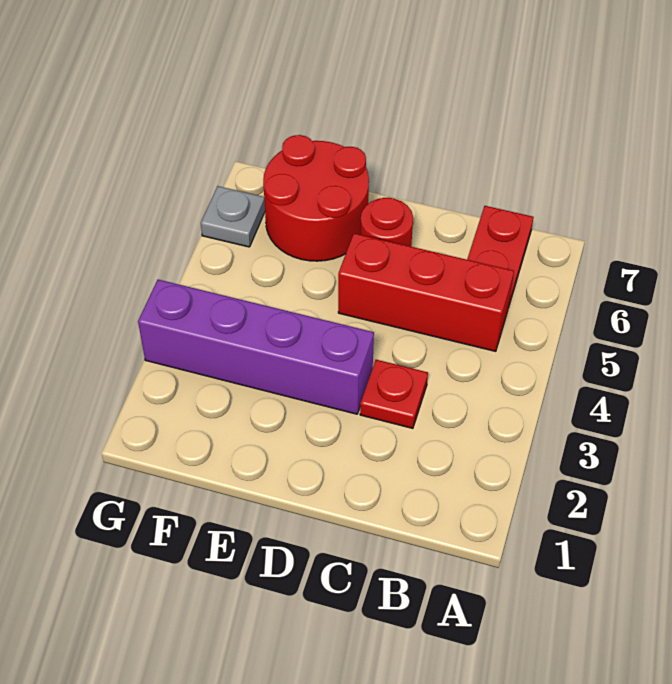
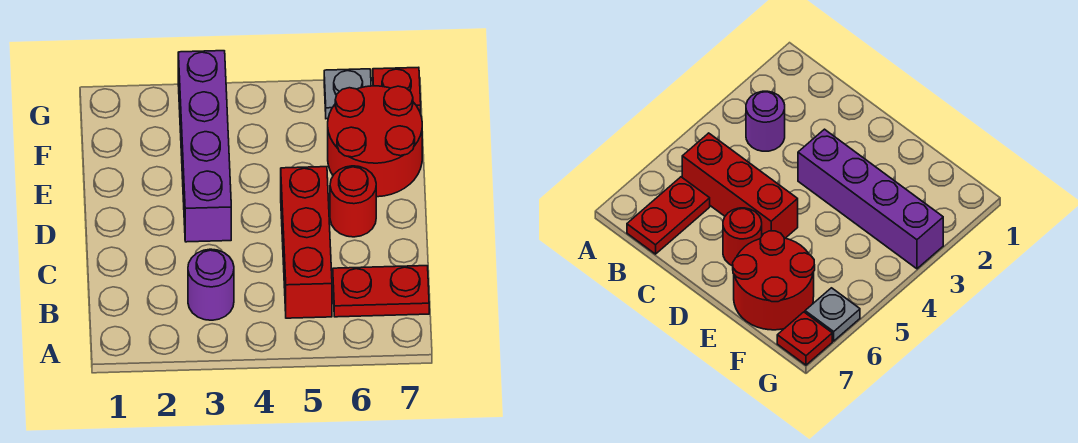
none -> purple 1x1 round brick [188,249,234,320]
red 1x1 plate [360,360,428,428] -> red 1x1 plate moved to [373,67,421,114]

